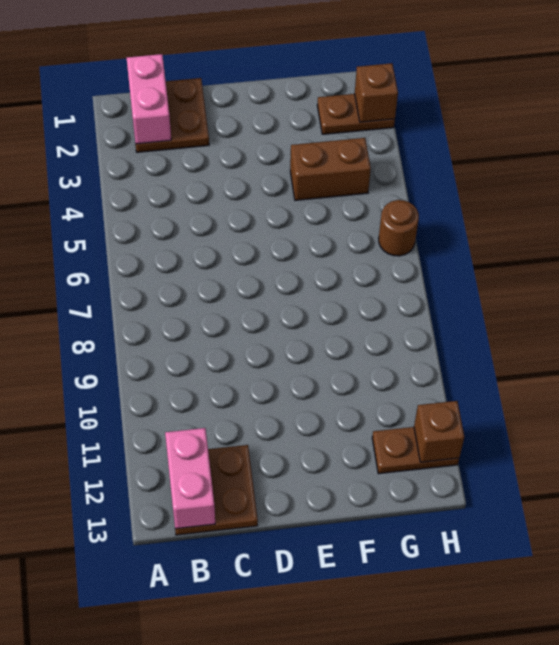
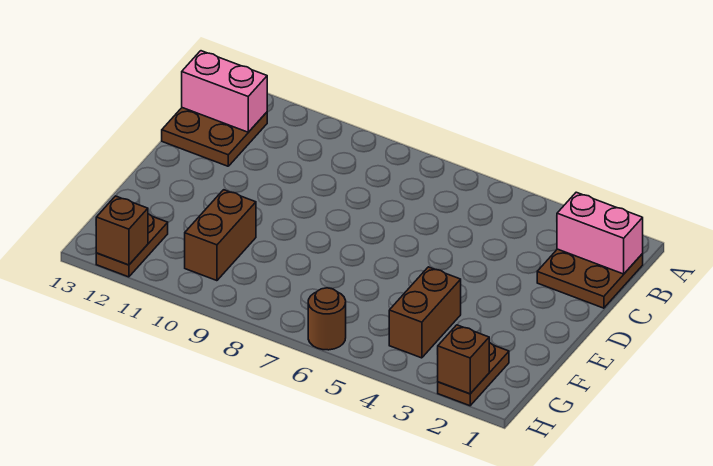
none -> brown 1x2 brick [185,190,256,281]

